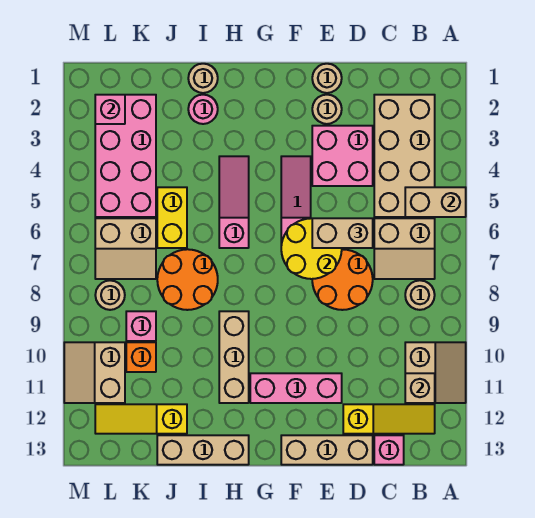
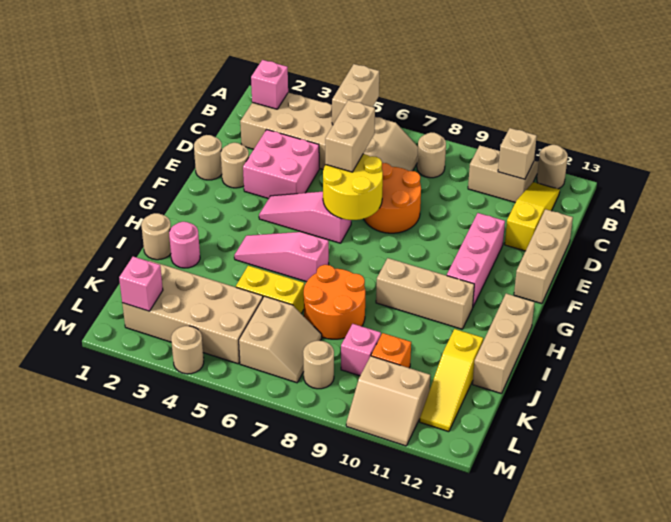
none -> tan 1x1 round brick [537,145,568,189]
pink 1x1 brick [374,435,404,465] -> pink 1x1 brick moved to [251,60,288,109]
pink 2x4 brick [95,95,156,217] -> tan 2x4 brick [122,261,263,364]
none -> tan 1x1 round brick [171,326,204,374]

